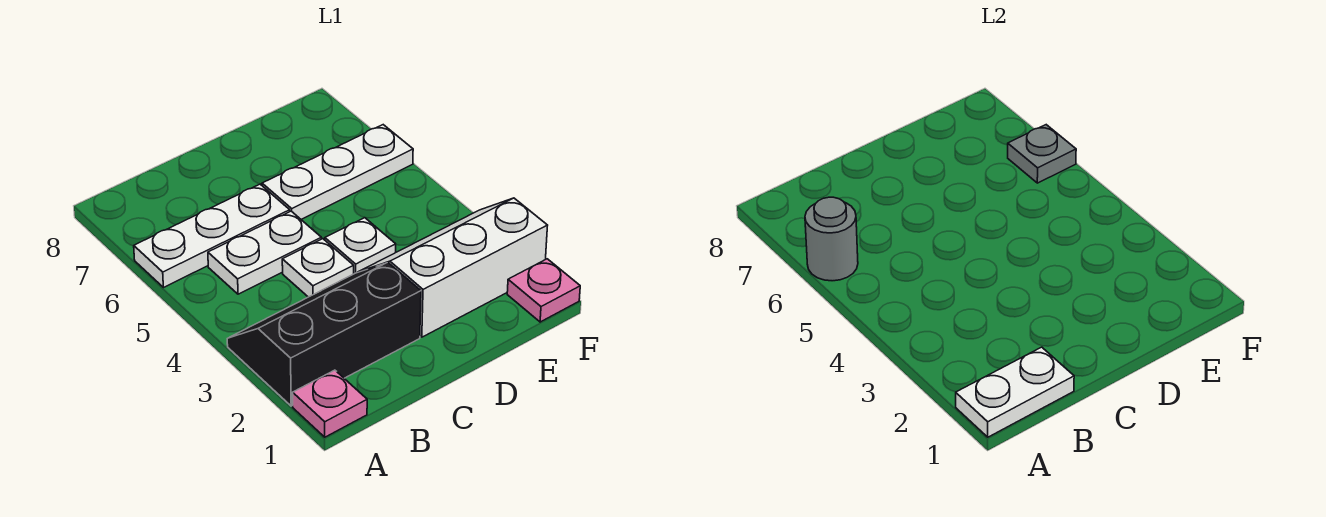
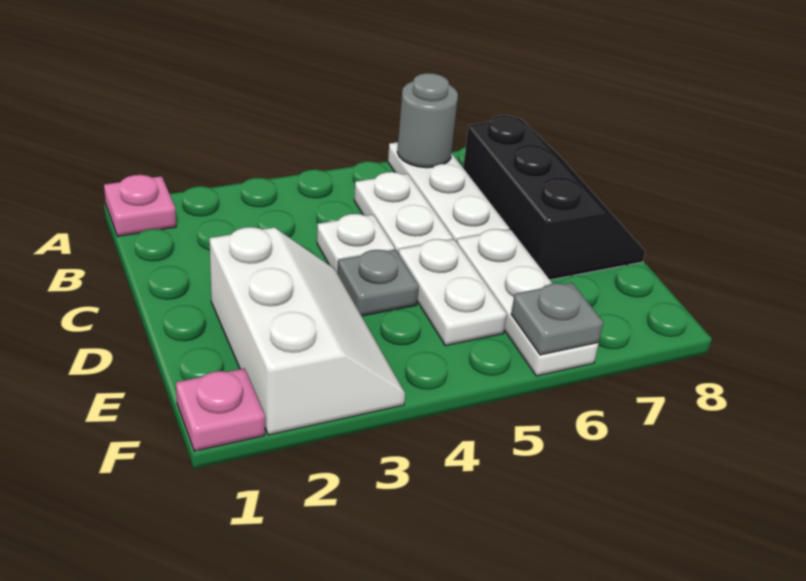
white 1x2 plate [956,347,1074,437] -> white 1x2 plate moved to [398,239,507,346]
black 2x3 slope [227,262,421,406] -> black 2x3 slope moved to [463,115,645,280]
white 1x1 plate [325,218,396,274] -> grey 1x1 plate [338,250,419,316]

